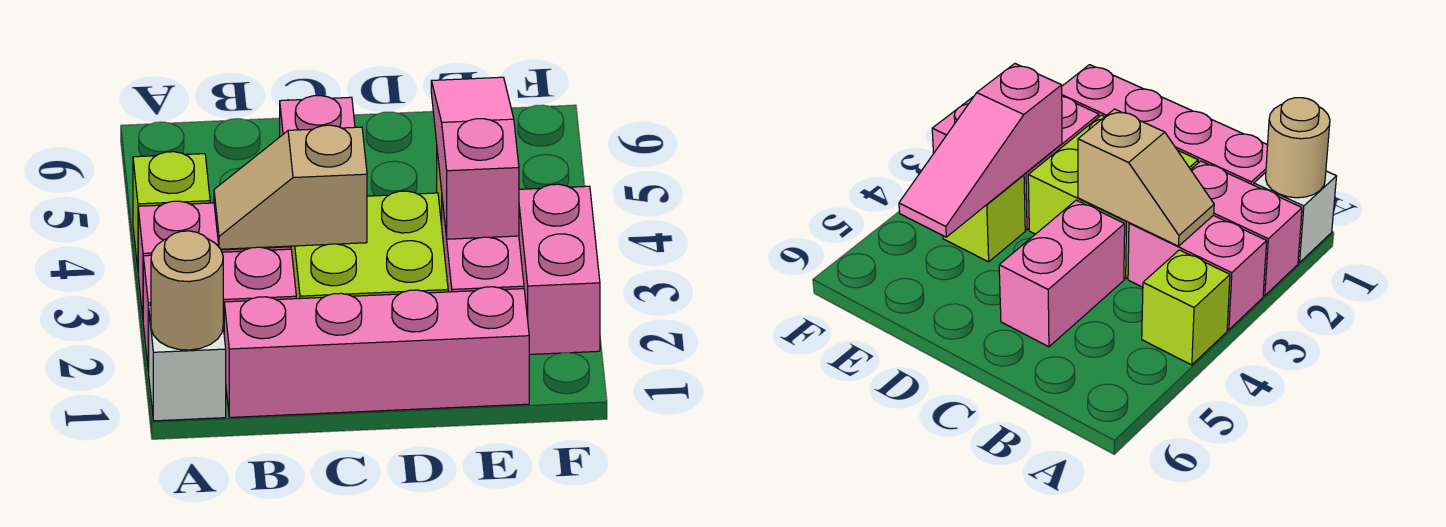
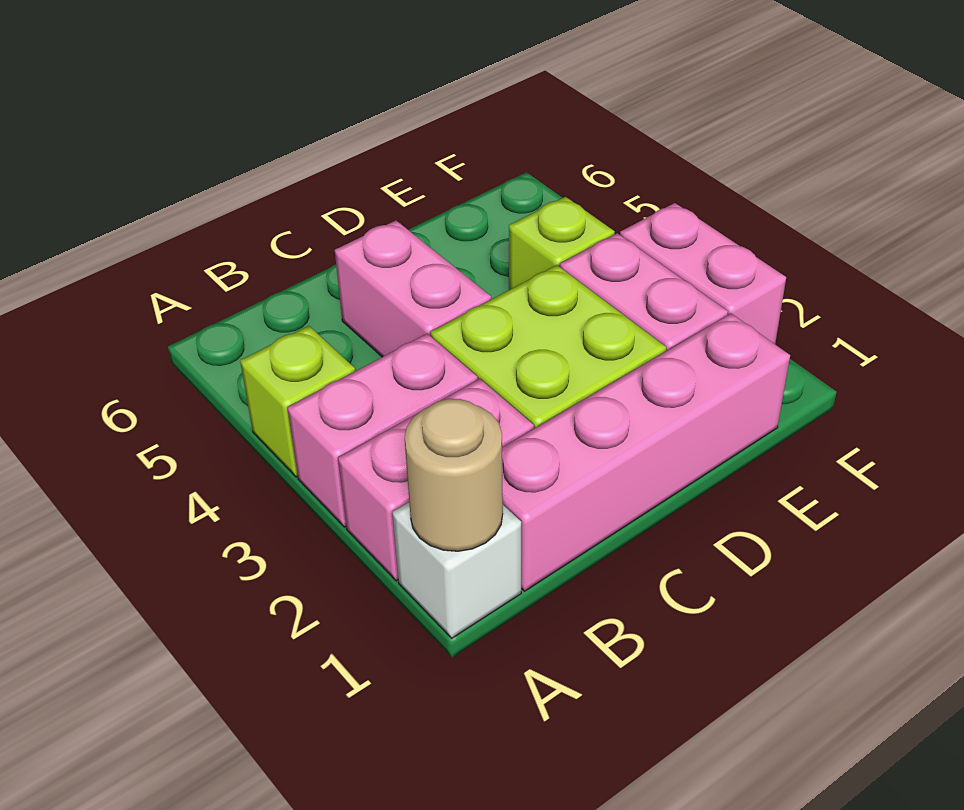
tan 1x2 slope [214,125,367,249] -> none
pink 1x3 slope [431,77,519,239] -> none

